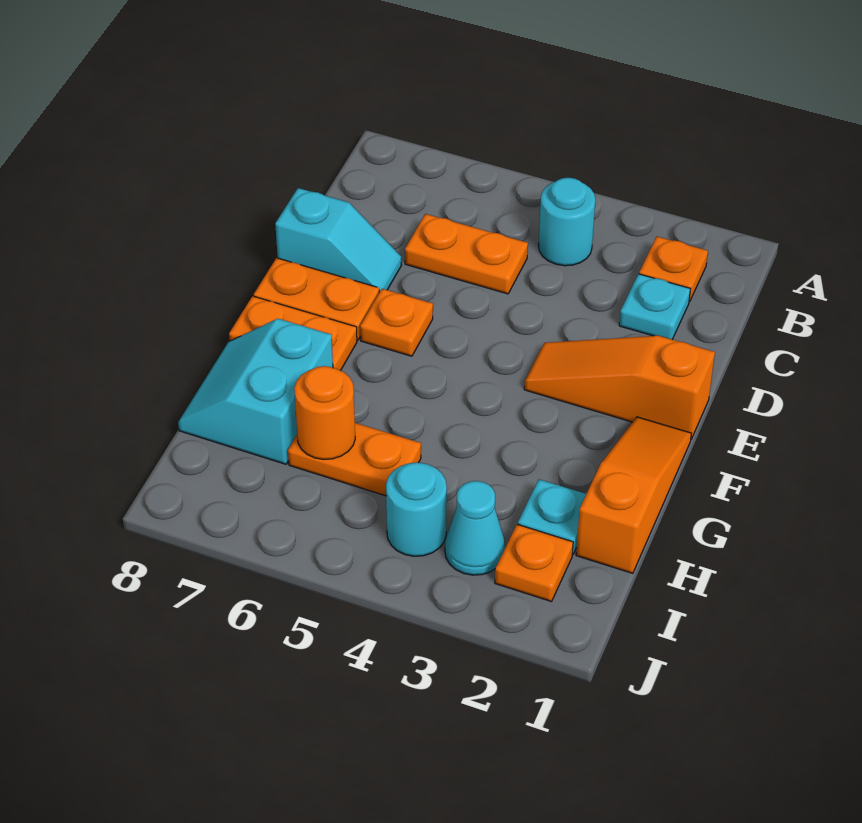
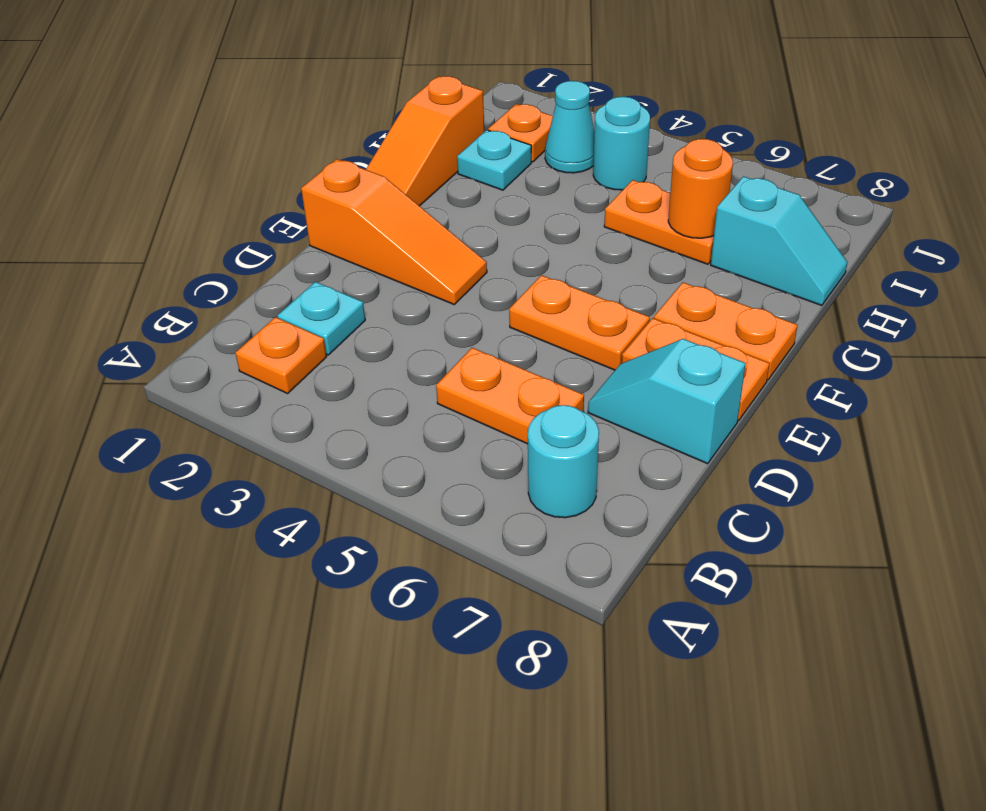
cyan 1x1 round brick [538,178,595,266] -> cyan 1x1 round brick moved to [528,405,599,518]
orange 1x1 plate [360,289,433,356] -> orange 1x2 plate [509,275,650,370]
cyan 2x2 slope [178,319,333,464] -> cyan 1x2 slope [711,177,847,306]

